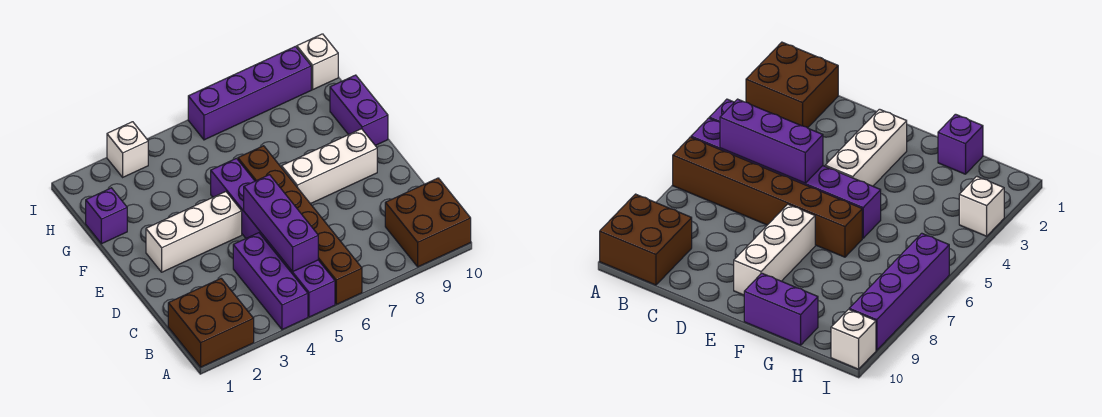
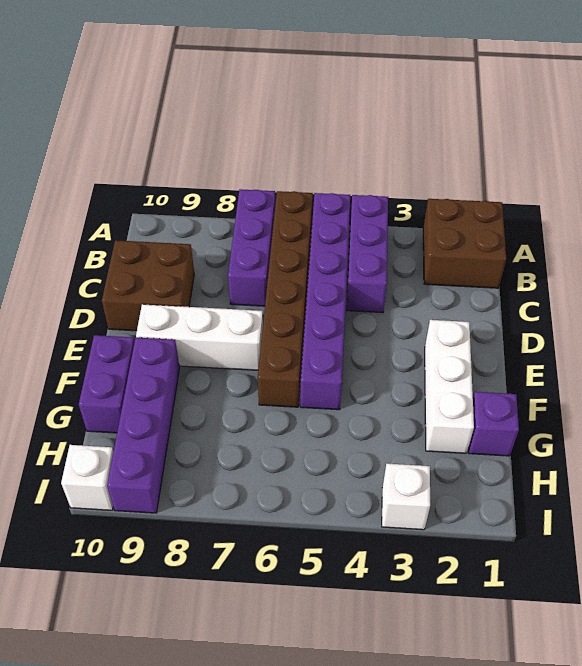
brown 2x2 brick [385,178,471,267] -> brown 2x2 brick moved to [102,240,194,331]
purple 1x3 brick [244,175,318,272] -> purple 1x3 brick moved to [228,189,275,306]
white 1x3 brick [146,192,242,272] -> white 1x3 brick turned to [425,320,474,453]
purple 1x4 brick [188,46,311,140] -> purple 1x4 brick turned to [107,338,180,513]

